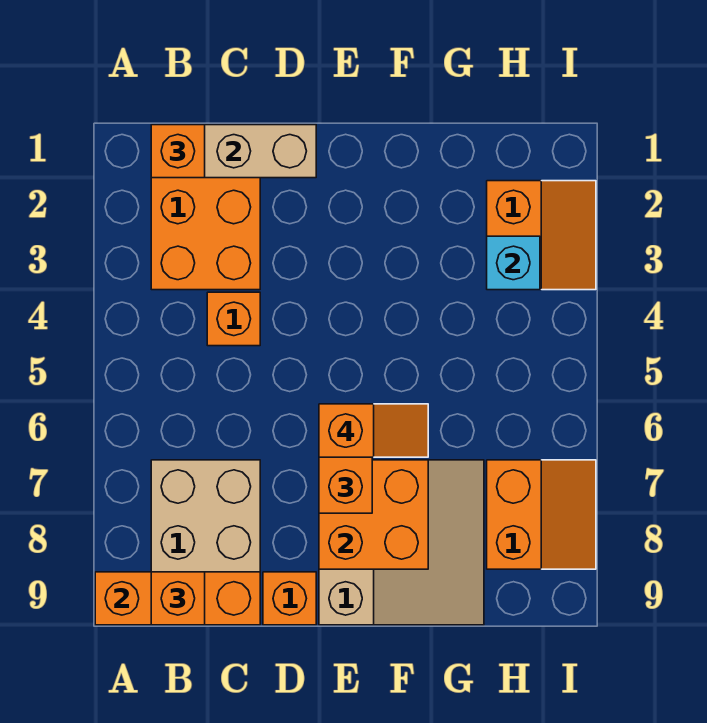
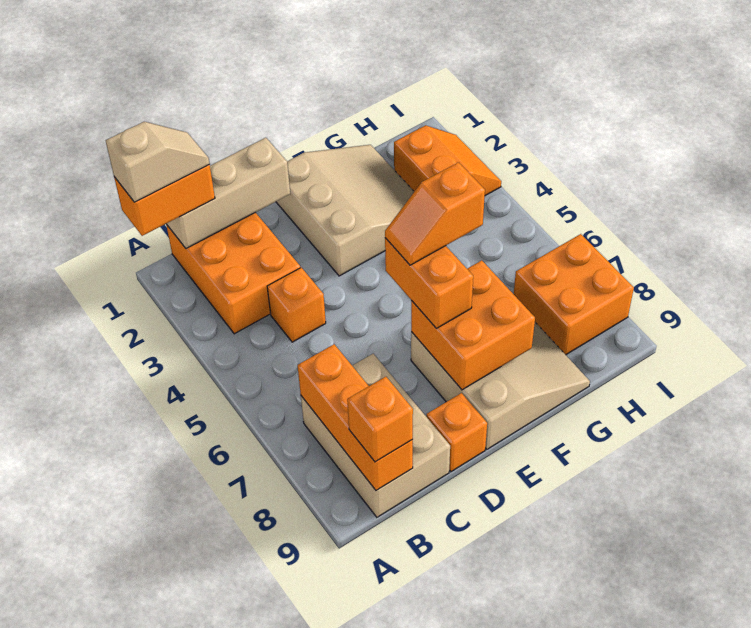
none -> tan 1x2 slope [106,122,209,202]
orange 1x3 brick [95,572,260,625] -> orange 1x3 brick turned to [298,344,413,490]
orange 1x1 brick [151,125,205,178] -> orange 1x2 brick [114,164,215,236]
none -> tan 3x3 slope [276,145,414,276]
orange 1x2 slope [319,404,428,457] -> orange 1x2 slope turned to [385,162,485,265]
cyan 1x1 brick [487,236,540,290] -> none
orange 2x2 slope [487,460,596,569] -> orange 2x2 brick [514,234,634,355]

